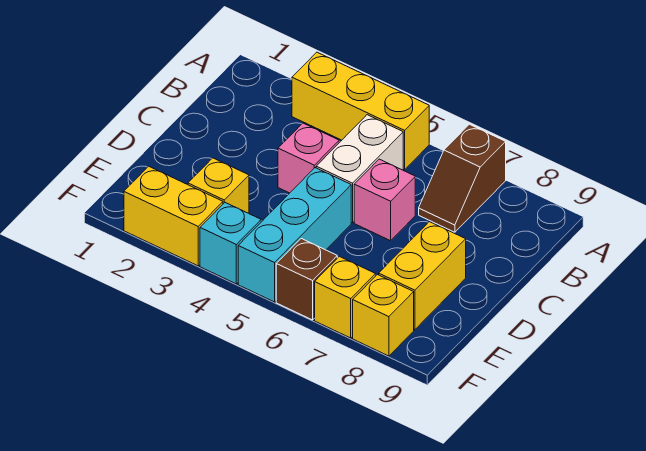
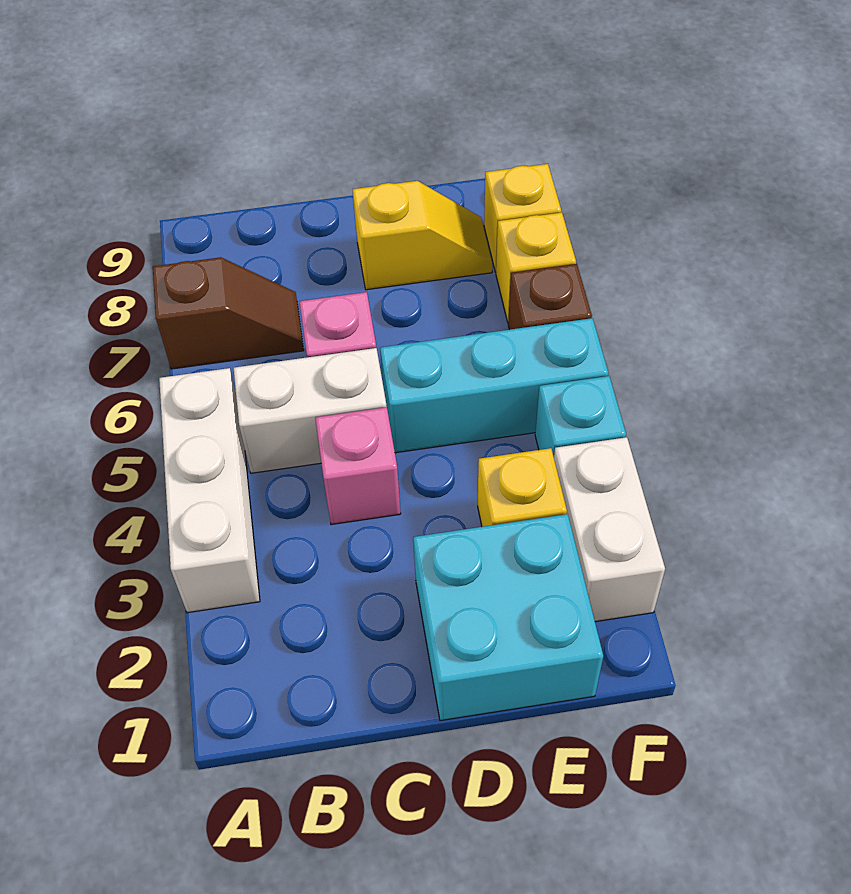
yellow 1x3 brick [292,52,429,170] -> white 1x3 brick [159,368,260,613]
none -> cyan 2x2 brick [413,514,603,721]
yellow 1x2 brick [379,222,466,330] -> yellow 1x2 slope [352,181,492,290]
yellow 1x2 brick [124,166,223,266] -> white 1x2 brick [554,437,665,622]

